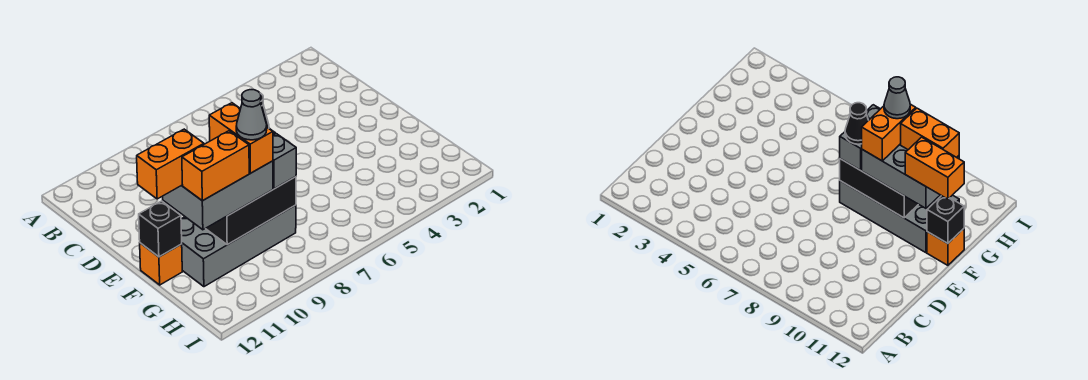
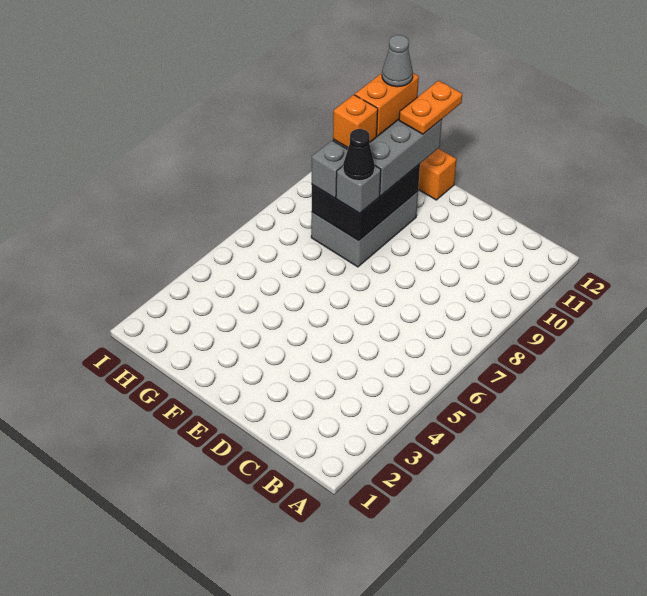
grey 2x4 brick [181,205,296,287] -> grey 2x3 brick [311,191,418,267]
orange 1x2 brick [209,103,273,173] -> orange 1x1 brick [333,95,378,148]
orange 1x2 brick [137,129,204,199] -> orange 1x2 plate [399,81,462,134]
black 1x1 brick [139,201,182,257] -> none
grey 1x1 cone [236,90,267,140] -> grey 1x1 cone moved to [382,35,413,87]

